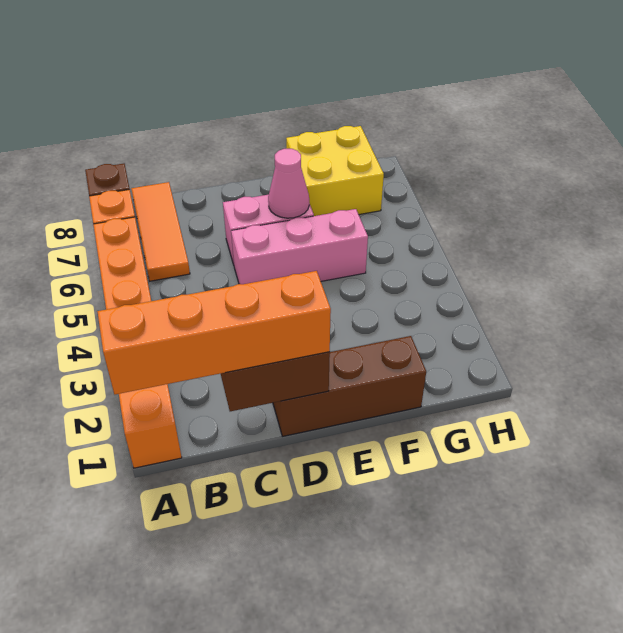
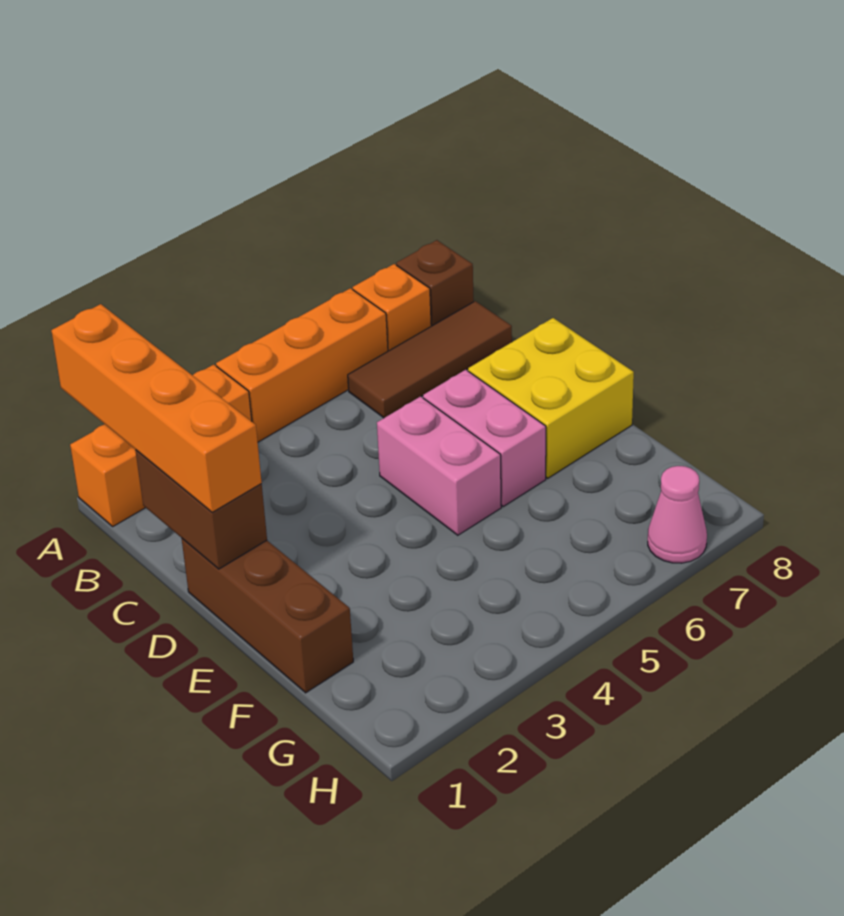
orange 1x3 tile [131,182,190,281] -> brown 1x3 tile [348,301,512,418]
pink 1x3 brick [231,209,368,284] -> pink 1x2 brick [377,396,501,535]
pink 1x1 cone [268,149,309,218] -> pink 1x1 cone moved to [648,466,707,563]
yellow 2x2 brick [286,126,384,216] -> yellow 2x2 brick moved to [468,318,634,478]

